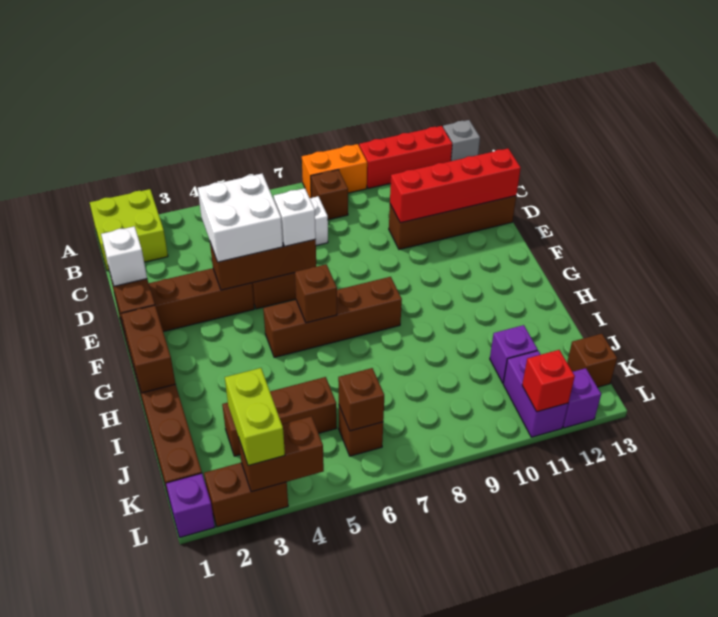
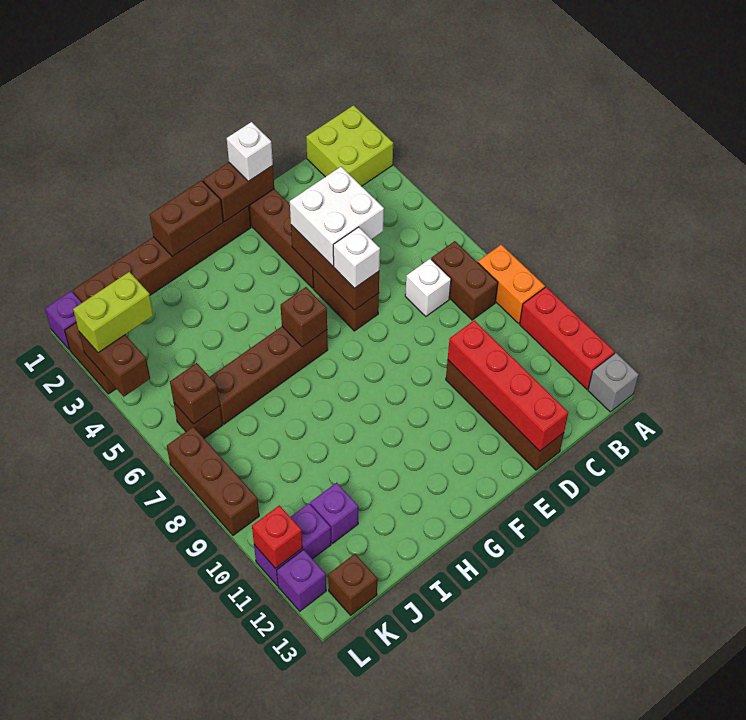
brown 1x1 brick [311,170,348,220] -> brown 1x2 brick [431,241,498,320]
brown 1x4 brick [263,277,402,357] -> brown 1x4 brick turned to [210,326,328,424]
brown 1x3 brick [222,377,337,456] -> brown 1x3 brick moved to [167,427,259,535]

